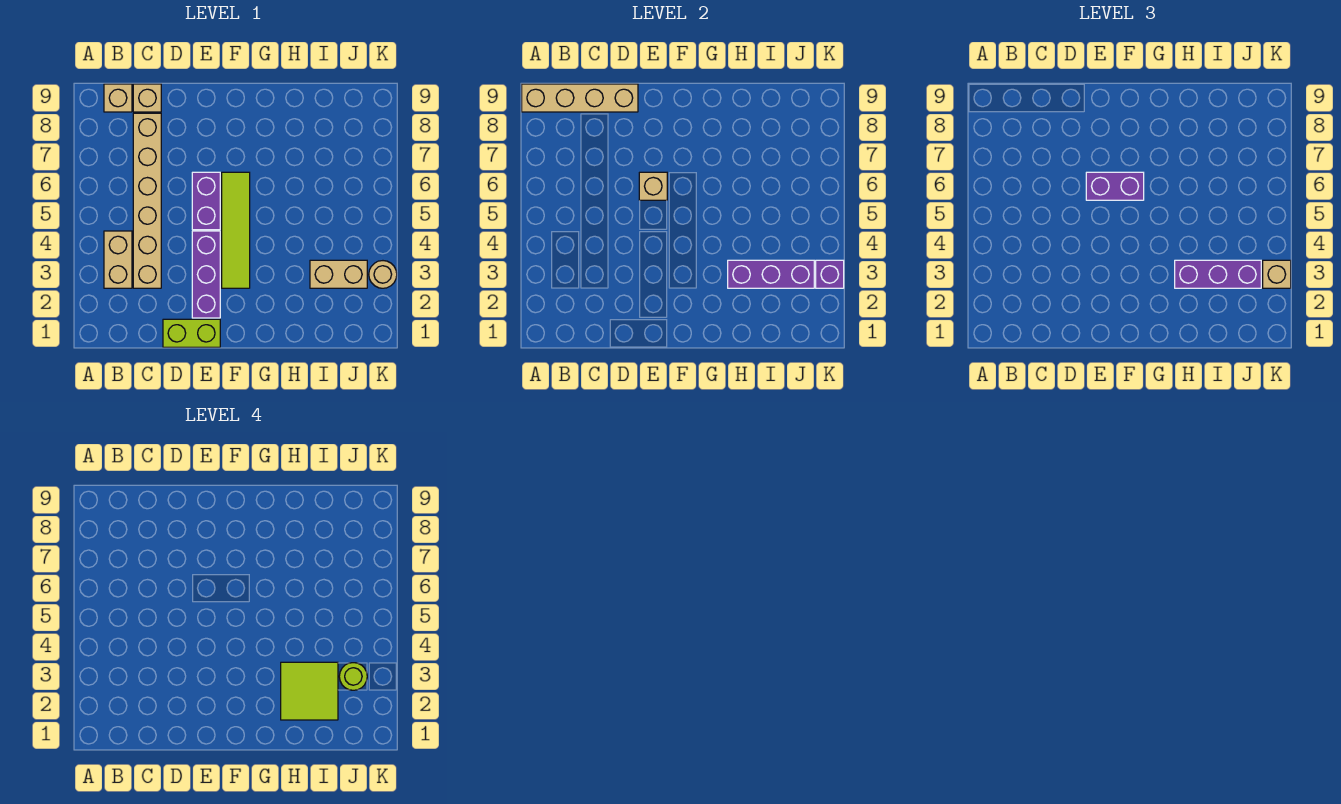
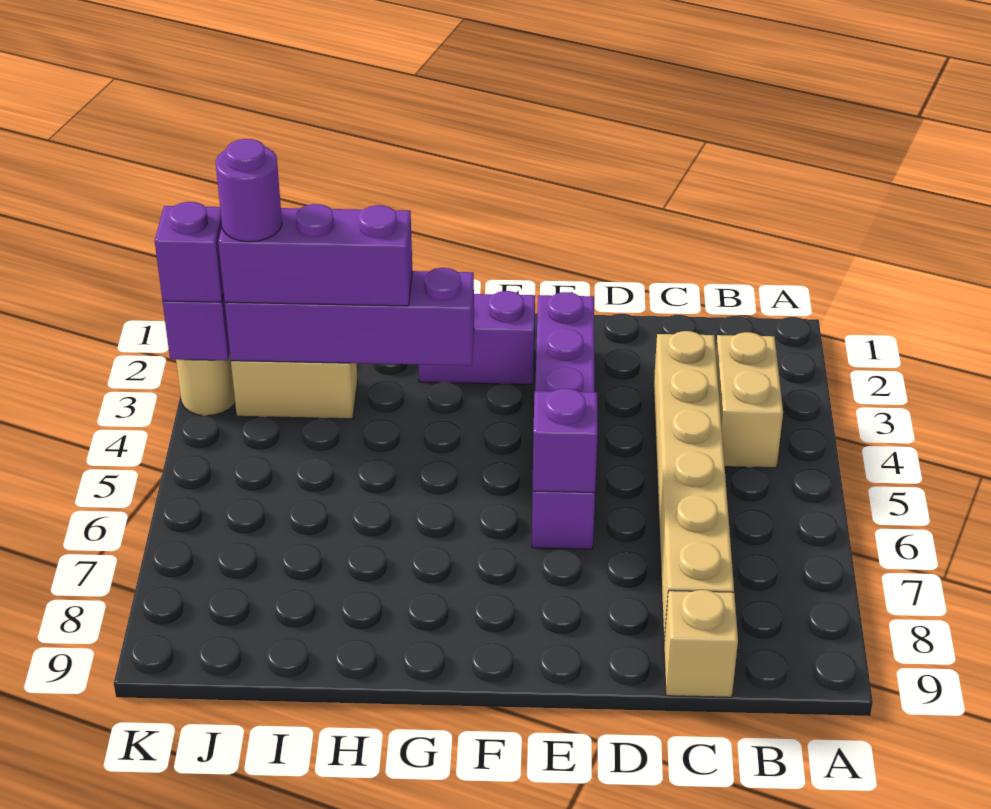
tan 1x4 brick [522,84,638,112] -> none
tan 1x1 brick [104,84,132,112] -> none
lime 1x2 brick [163,319,220,347] -> none
tan 1x1 brick [639,172,667,200] -> purple 1x1 brick [533,389,598,493]
purple 1x2 brick [1086,172,1144,200] -> purple 1x2 brick moved to [419,291,535,384]
lime 1x4 tile [222,172,250,288] -> none
lime 2x2 tile [281,662,338,720] -> none
purple 1x3 brick [728,260,814,288] -> purple 1x4 brick [225,268,474,366]
lime 1x1 round brick [339,663,367,690] -> purple 1x1 round brick [216,139,282,242]
tan 1x1 brick [1263,260,1291,288] -> purple 1x1 brick [155,202,224,302]

